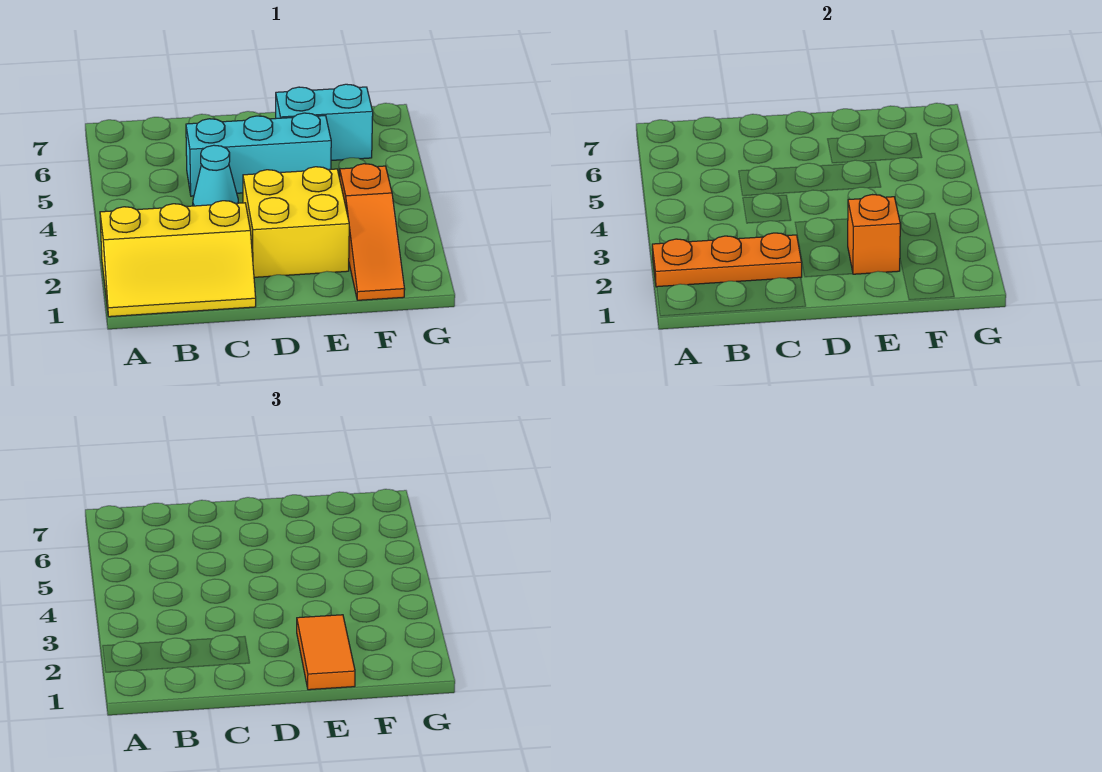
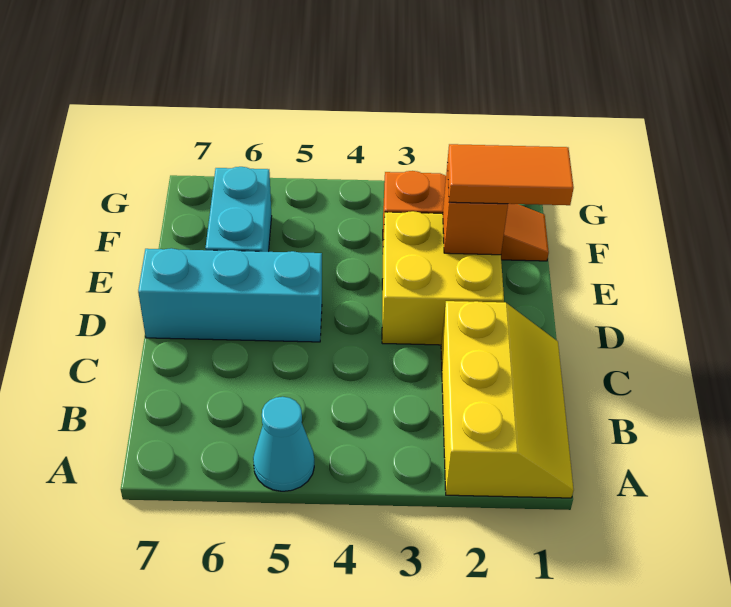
orange 1x3 plate [652,233,802,287] -> none
cyan 1x1 cone [193,145,238,206] -> cyan 1x1 cone moved to [253,397,314,491]
cyan 1x3 brick [186,113,331,196] -> cyan 1x3 brick turned to [138,248,322,342]

